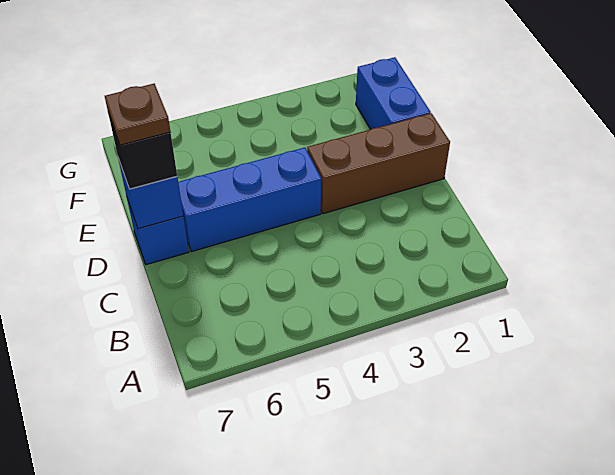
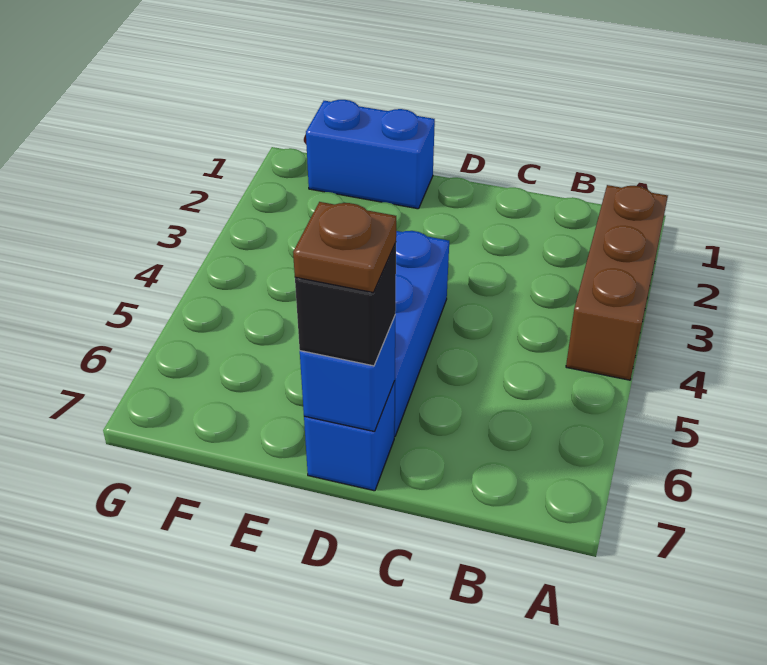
brown 1x3 brick [307,113,450,214] -> brown 1x3 brick moved to [566,185,668,380]

